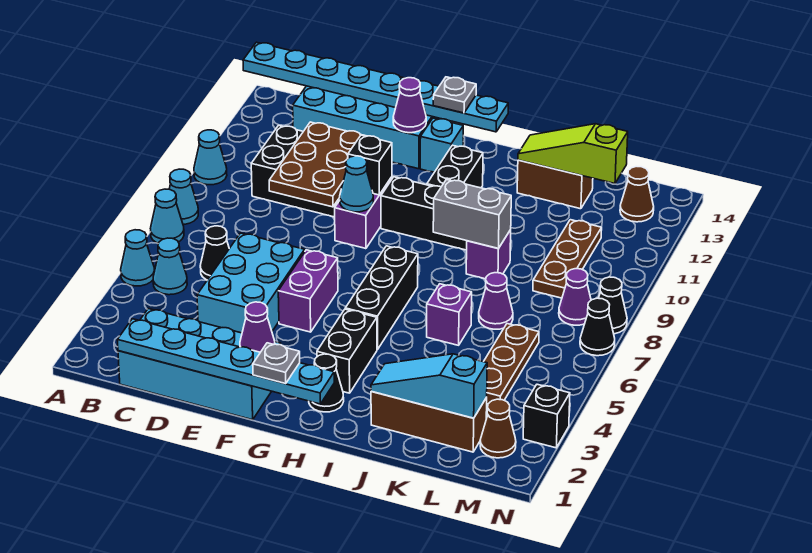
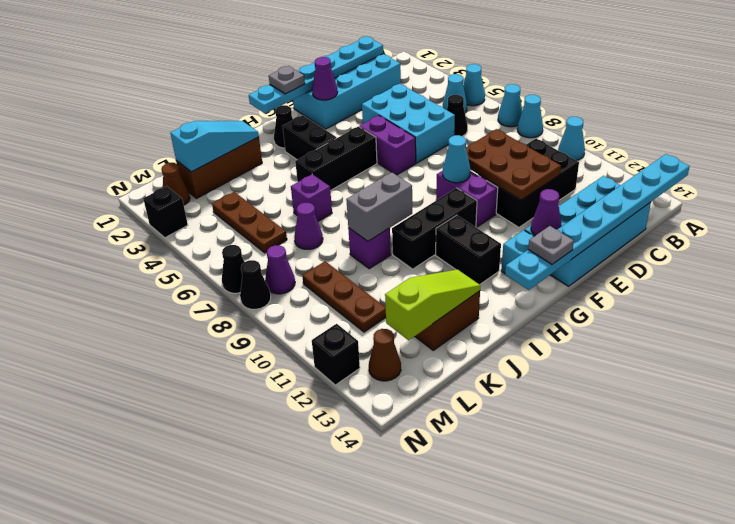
black 1x1 brick [348,135,392,195] -> black 1x1 brick moved to [312,324,360,385]
black 1x3 brick [345,246,418,350] -> black 1x3 brick turned to [295,127,377,191]

